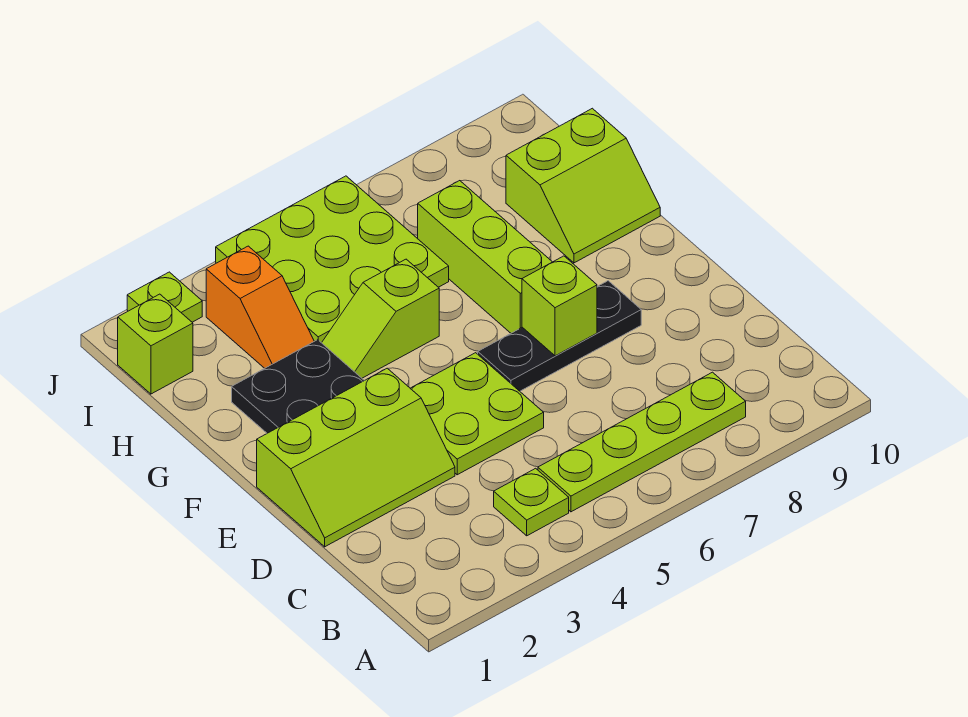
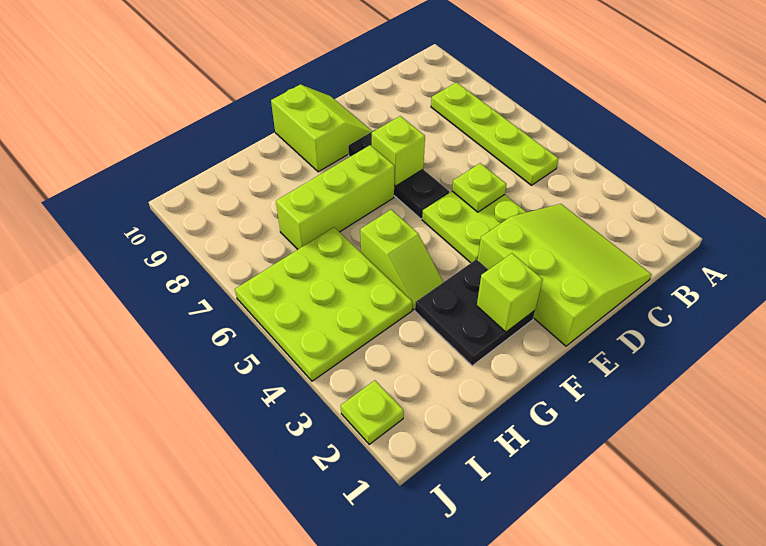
lime 1x1 plate [494,468,569,536] -> lime 1x1 plate moved to [452,163,506,212]
lime 2x3 slope [257,368,455,547] -> lime 3x3 slope [478,204,652,346]
lime 2x2 slope [506,108,660,263] -> lime 2x2 slope moved to [271,85,372,172]
orange 1x2 slope [206,246,314,368] -> none
lime 1x1 brick [118,294,193,394] -> lime 1x1 brick moved to [477,253,543,332]

